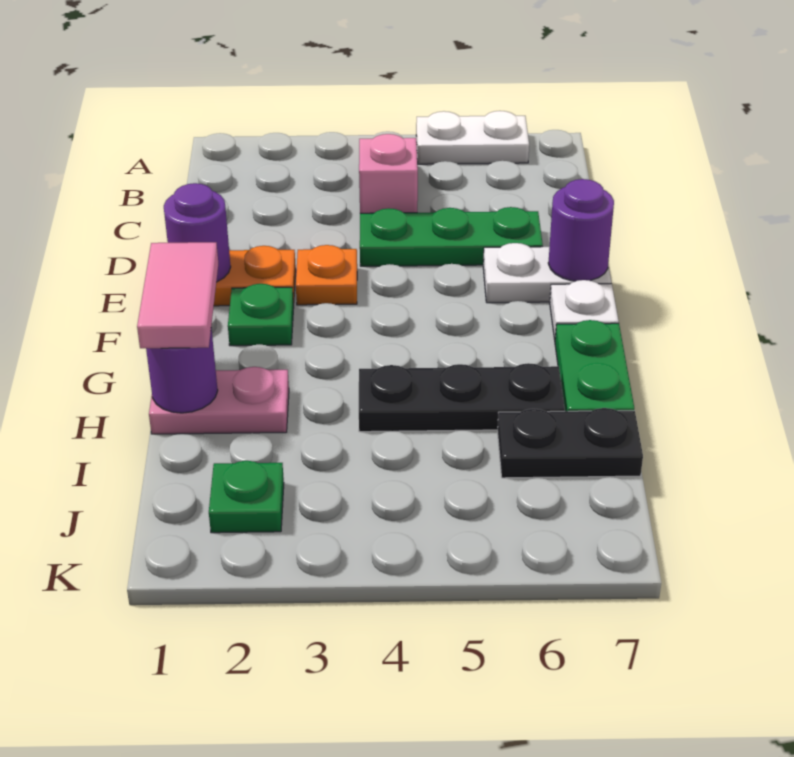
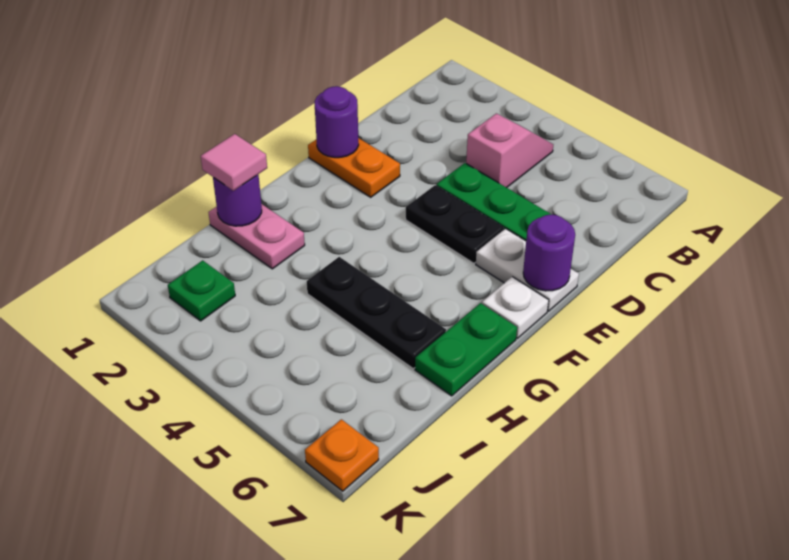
white 1x2 plate [416,111,529,164] -> none
orange 1x1 plate [296,245,357,305] -> orange 1x1 plate moved to [305,419,379,491]
green 1x1 plate [228,284,294,346] -> none
pink 1x2 tile [137,242,218,348] -> pink 1x1 tile [201,134,267,191]
black 1x2 plate [498,408,643,478] -> black 1x2 plate moved to [406,185,504,263]

